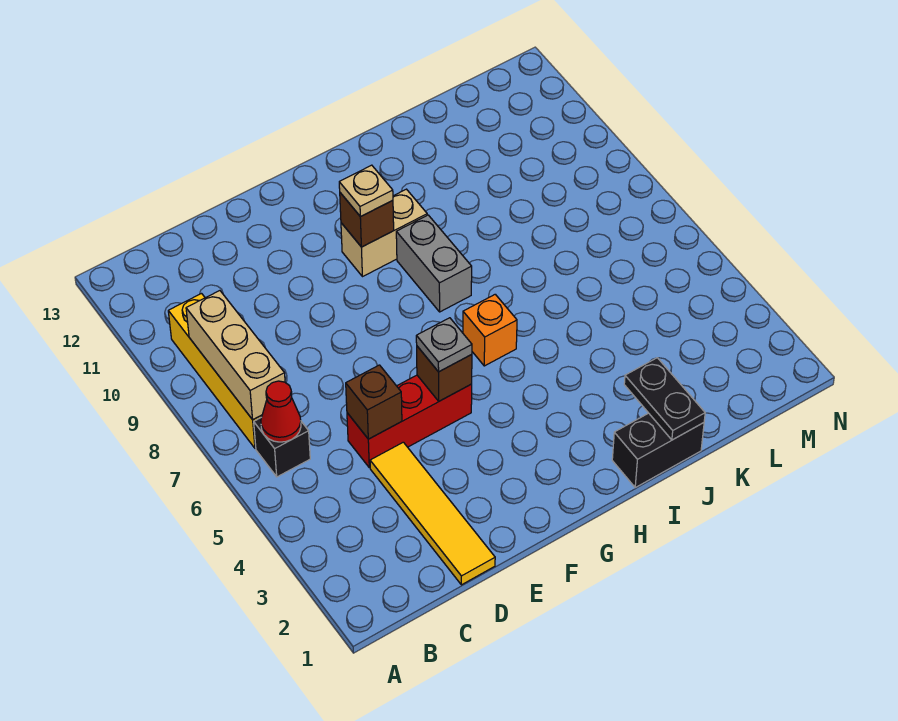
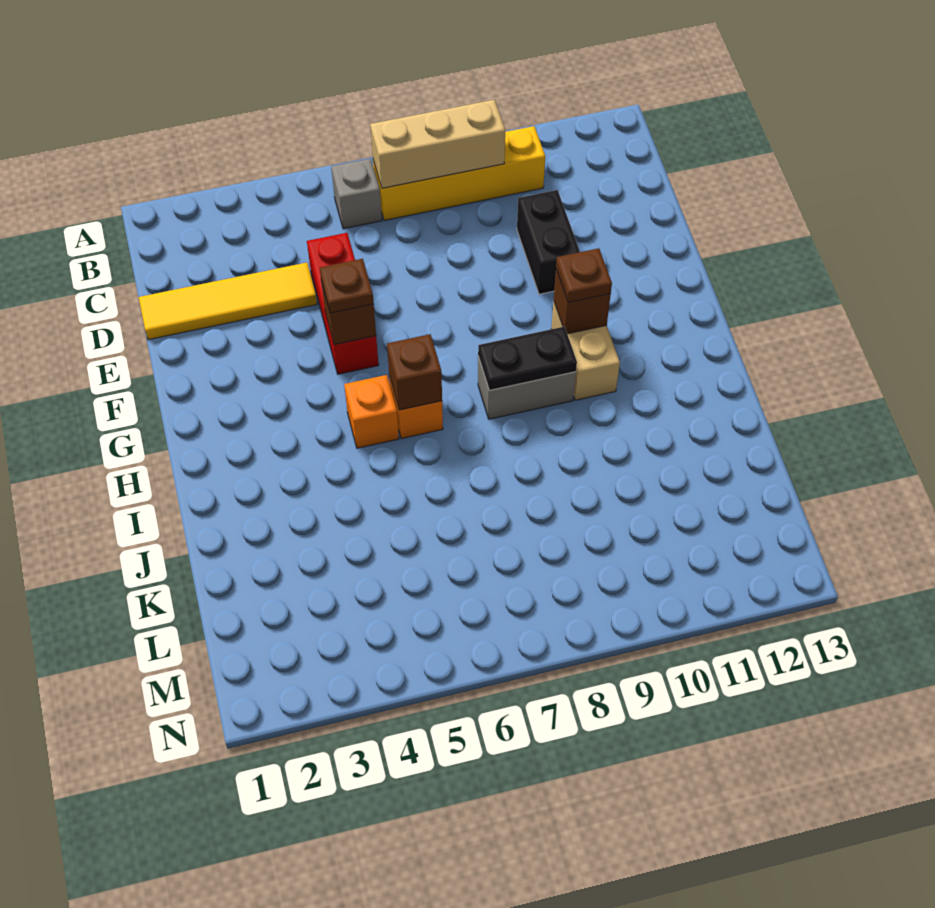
black 1x1 brick [254,418,310,477] -> grey 1x1 brick [331,159,382,229]
red 1x1 cone [261,381,301,442] -> none
brown 1x1 brick [346,365,402,439] -> brown 1x1 brick moved to [387,334,442,410]
grey 1x1 plate [416,318,472,372] -> brown 1x1 plate [320,259,374,313]
tan 1x1 plate [339,165,393,217] -> brown 1x1 plate [556,248,612,303]
none -> orange 1x1 brick [344,375,399,448]
black 1x2 brick [612,413,704,487] -> black 1x2 brick moved to [517,190,580,294]
black 1x2 plate [624,358,705,440] -> black 1x2 plate moved to [478,327,577,390]

